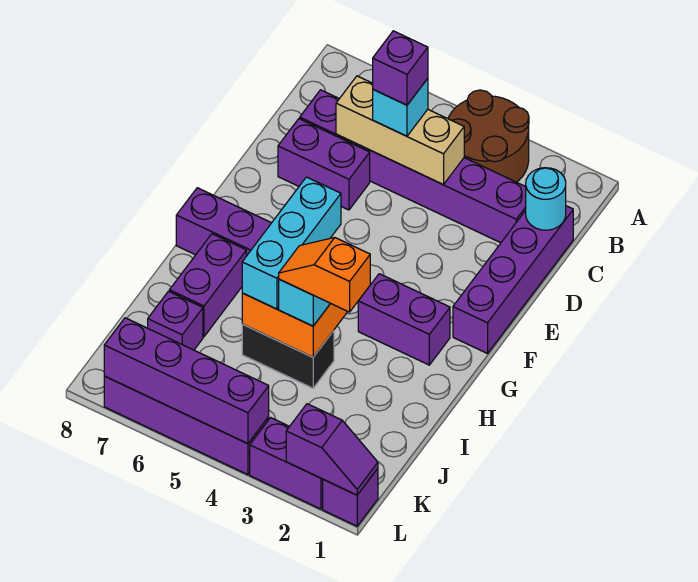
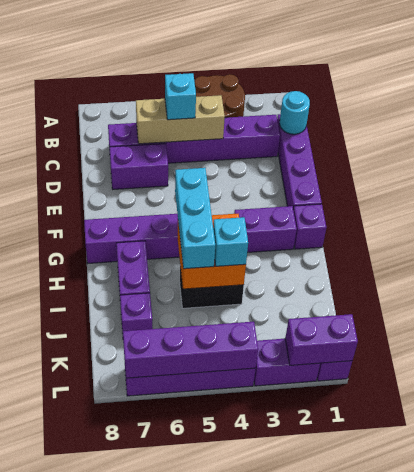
purple 1x1 brick [373,31,428,105] -> purple 1x1 brick moved to [293,204,326,249]
orange 1x2 slope [279,238,370,312] -> none
purple 1x2 slope [286,404,378,495] -> purple 1x2 brick [285,314,358,365]

